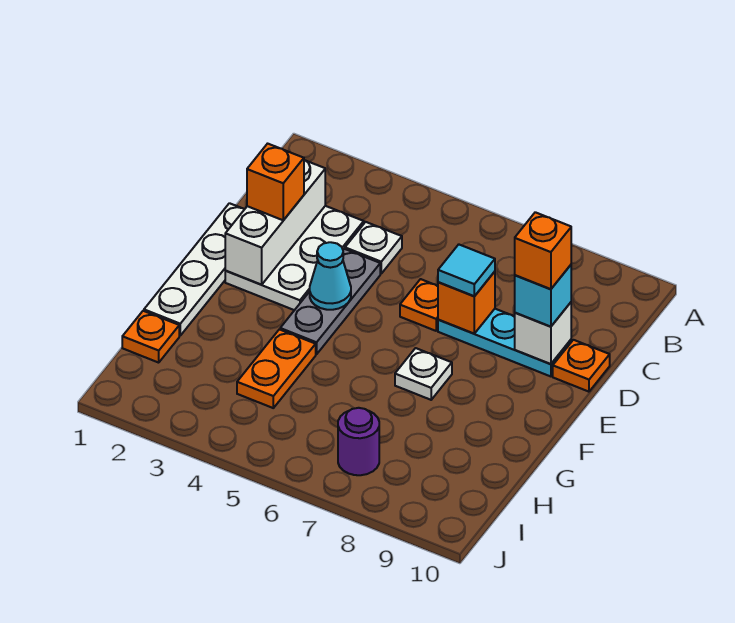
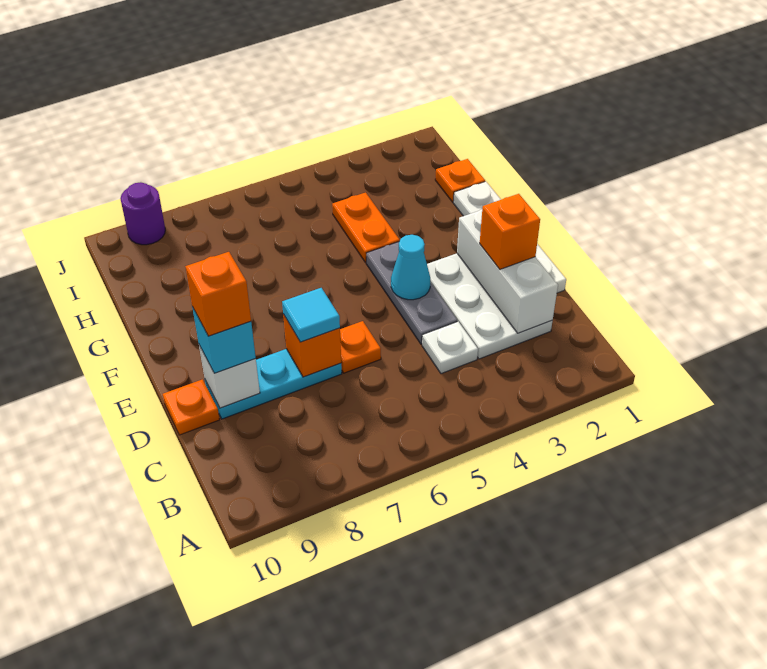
white 1x1 plate [395,348,452,400] -> none
purple 1x1 round brick [338,408,379,475] -> purple 1x1 round brick moved to [120,182,165,245]

